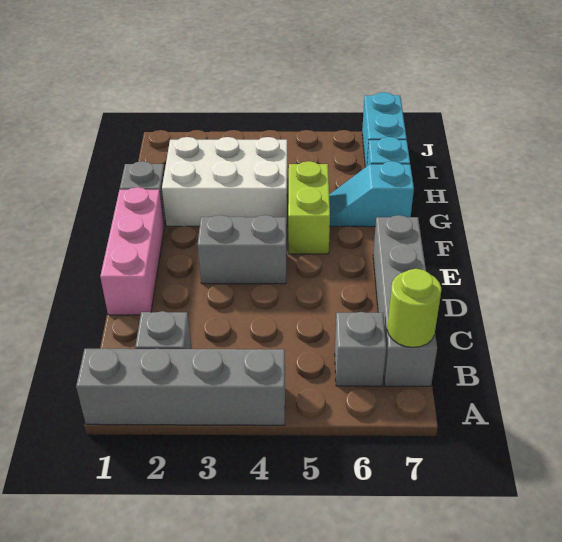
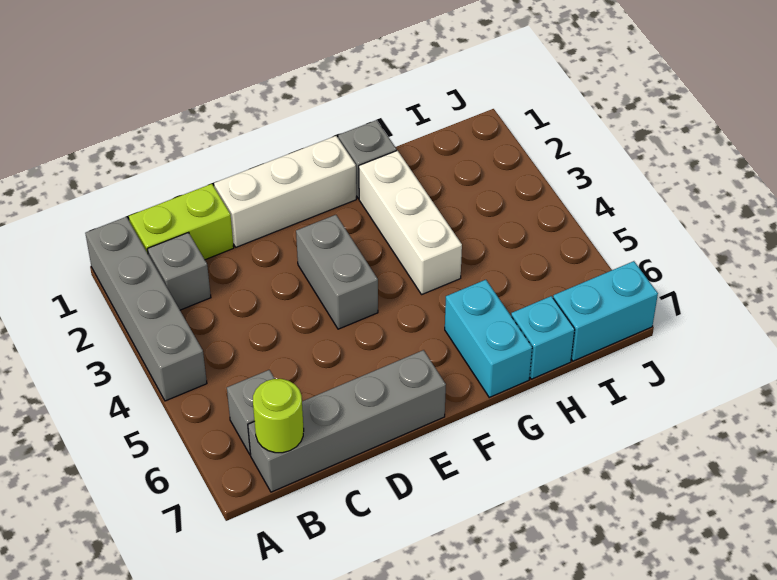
pink 1x3 brick [100,187,164,315] -> white 1x3 brick [214,136,356,247]
lime 1x2 brick [288,161,330,254] -> lime 1x2 brick moved to [129,184,234,260]
white 2x3 brick [162,137,287,226] -> white 1x3 brick [359,151,462,294]
cyan 1x2 slope [329,161,414,227] -> cyan 1x2 brick [445,280,532,397]

